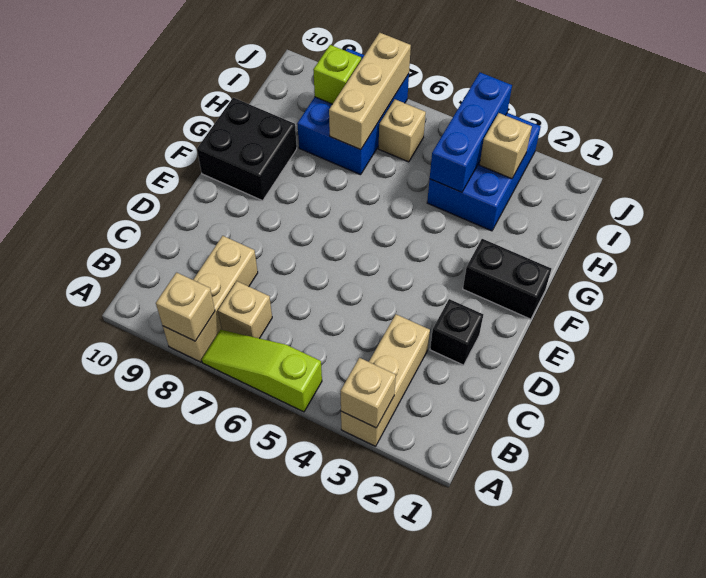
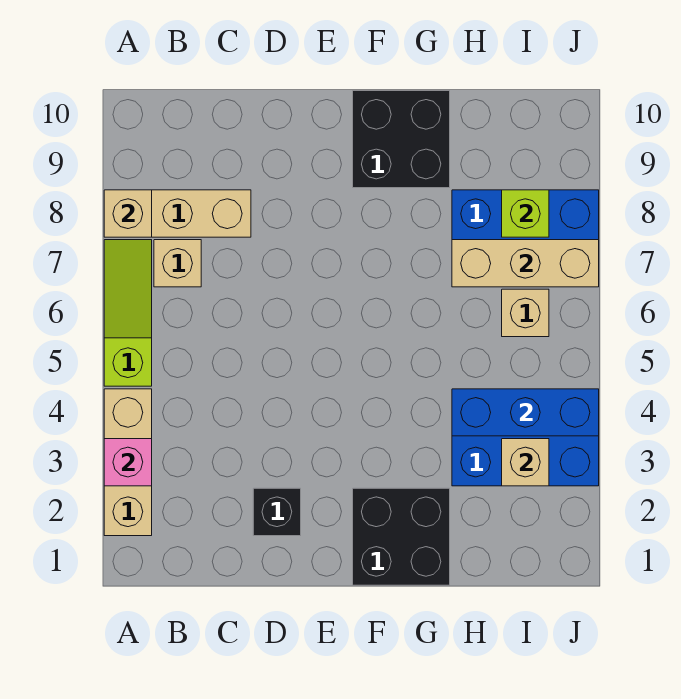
tan 1x3 brick [341,314,430,446] -> tan 1x3 brick turned to [104,389,152,536]
tan 1x1 brick [341,358,396,428] -> pink 1x1 brick [104,439,152,486]
black 1x2 brick [463,239,551,319] -> black 2x2 brick [353,488,450,585]

